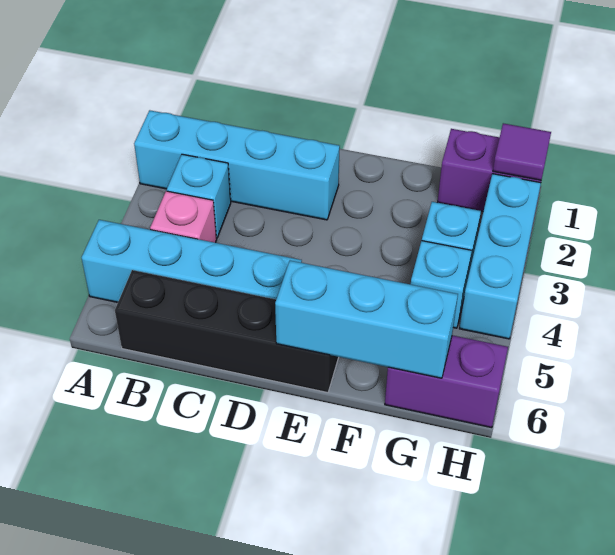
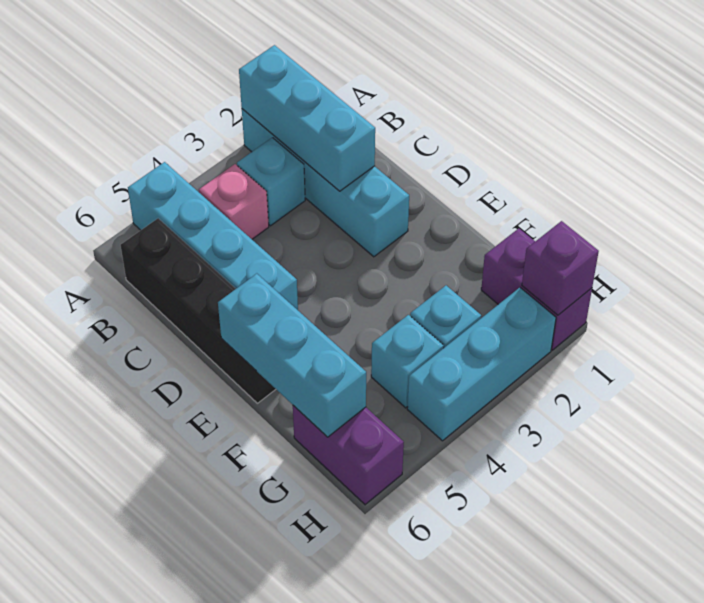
none -> cyan 1x3 brick [239,45,375,191]
purple 1x1 tile [493,123,551,180] -> purple 1x1 brick [522,221,599,315]

